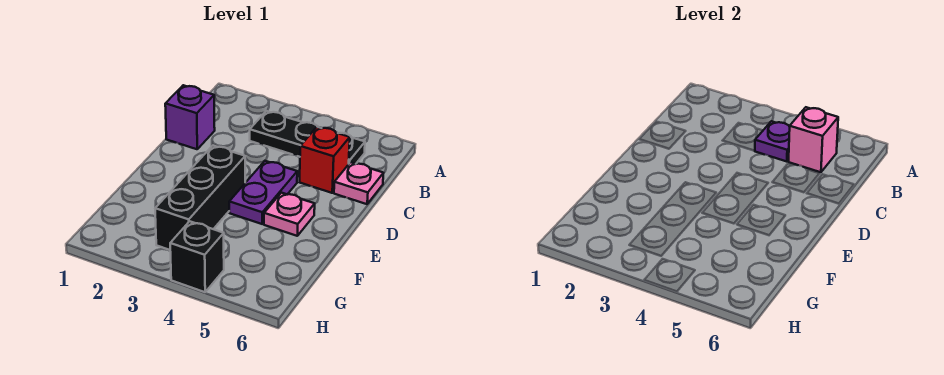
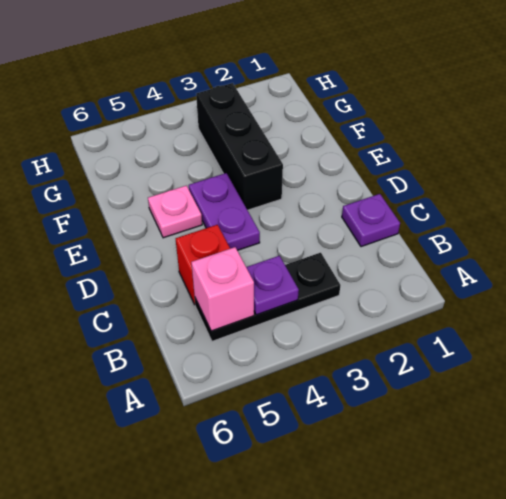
purple 1x1 brick [165,85,215,149] -> purple 1x1 plate [342,194,400,247]
pink 1x1 plate [334,162,384,204] -> none
black 1x1 brick [170,221,224,292] -> none

